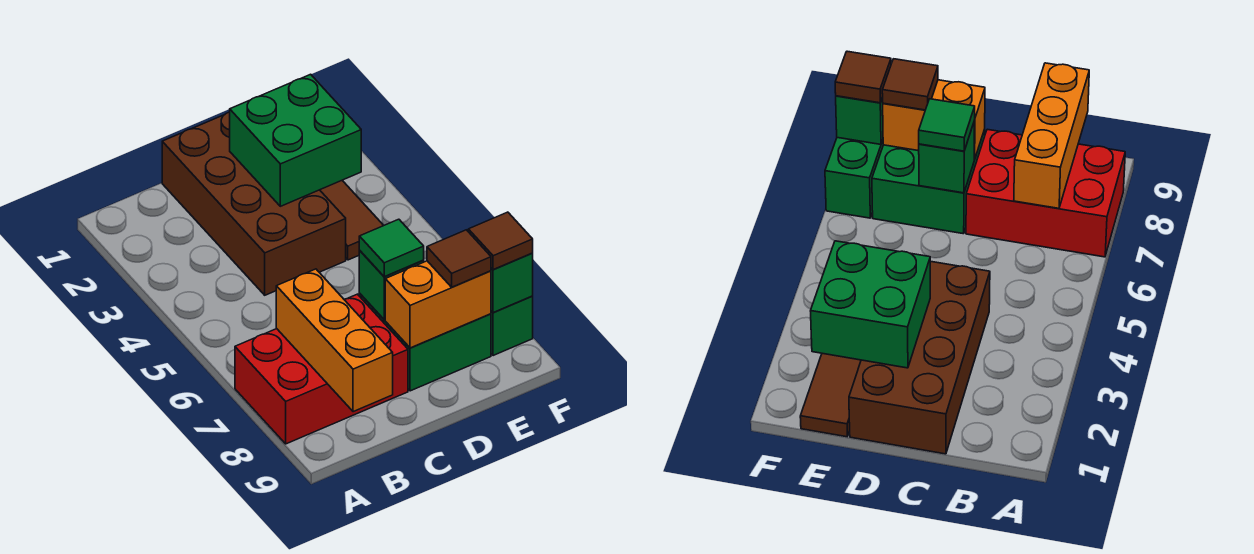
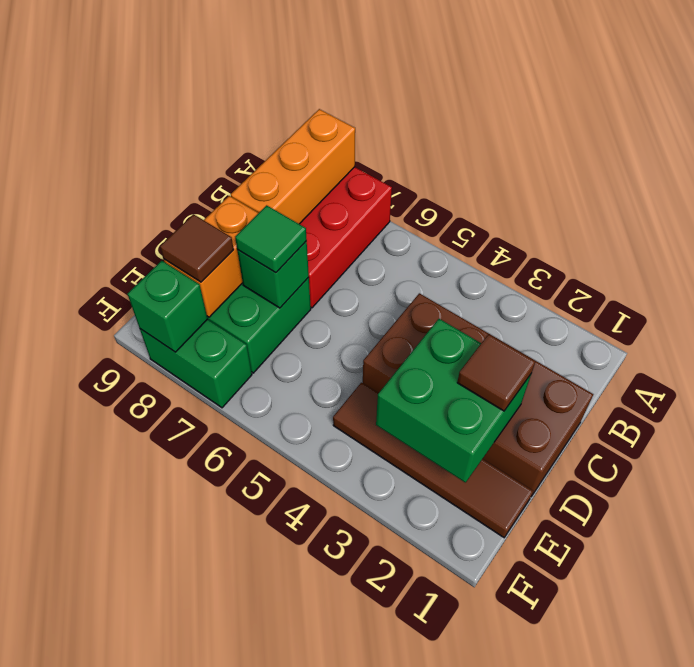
orange 1x3 brick [276,269,393,412] -> orange 1x3 brick turned to [231,109,355,224]
brown 1x1 tile [468,212,533,270] -> brown 1x1 tile moved to [457,334,535,411]

